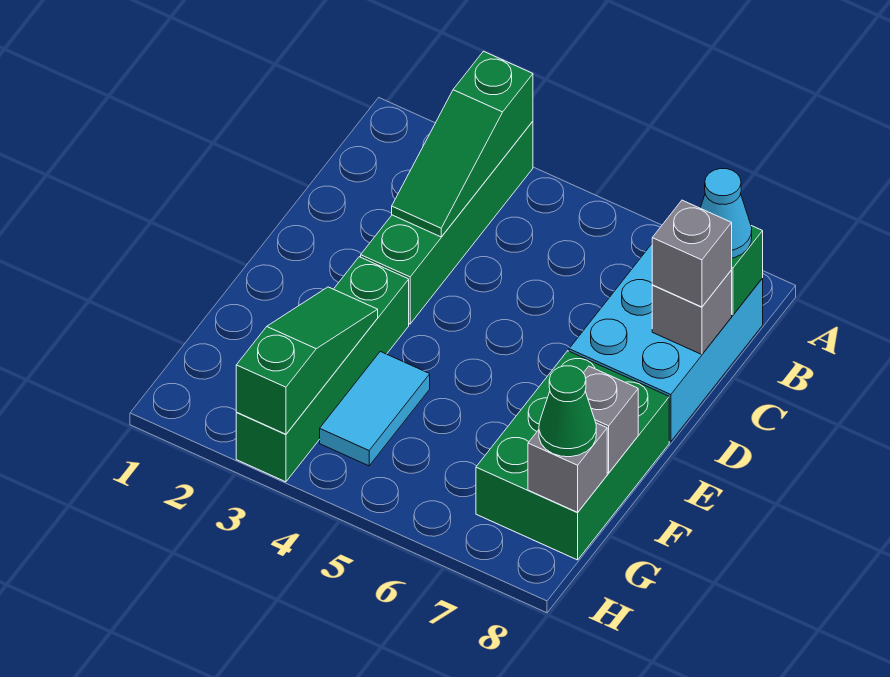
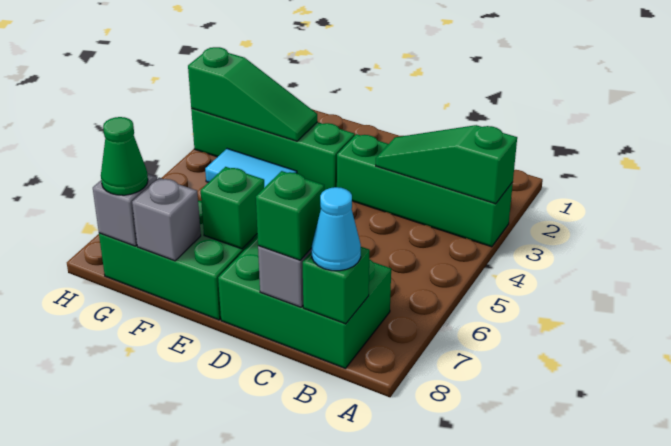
cyan 2x3 brick [569,244,763,442] -> green 2x3 brick [218,237,391,369]
grey 1x1 brick [652,200,732,307] -> green 1x1 brick [256,171,324,260]
none -> green 1x1 brick [201,167,264,249]

